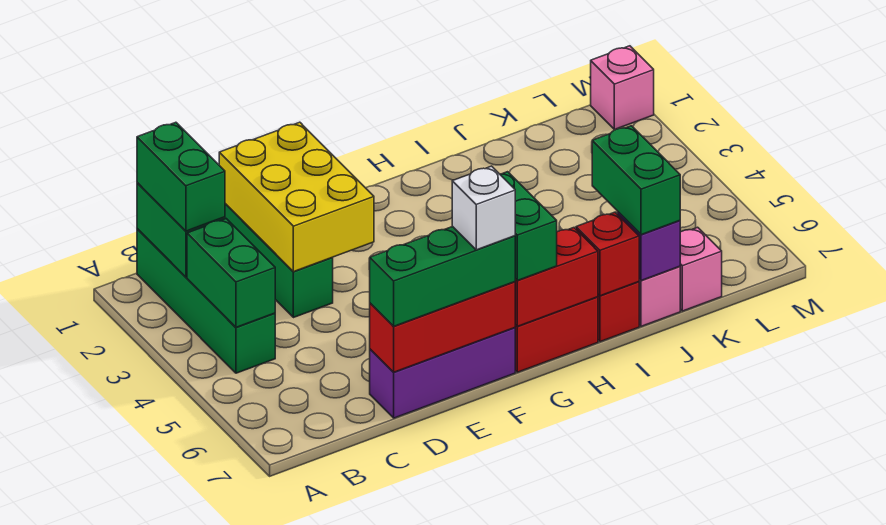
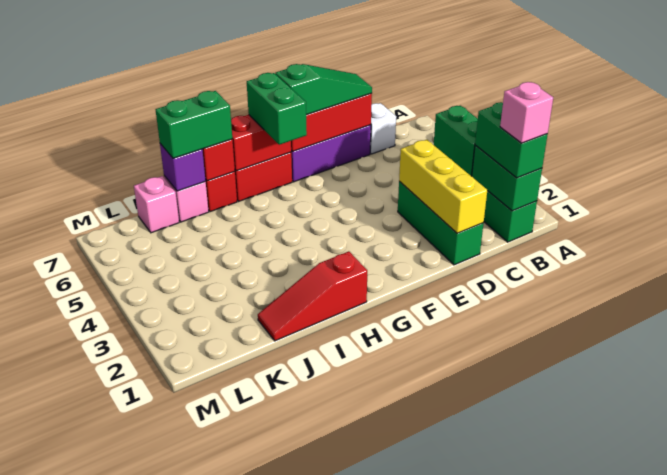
yellow 2x3 brick [219,122,374,272] -> yellow 1x3 brick [399,140,487,233]
green 1x3 brick [370,227,515,326] -> green 1x3 slope [275,64,372,115]
white 1x1 brick [452,166,515,250] -> white 1x1 brick moved to [370,103,396,154]
none -> red 1x3 slope [258,251,367,341]
green 1x2 brick [592,126,680,235] -> green 1x2 brick turned to [156,91,232,158]
pink 1x1 brick [591,46,654,130] -> pink 1x1 brick moved to [500,82,553,143]

